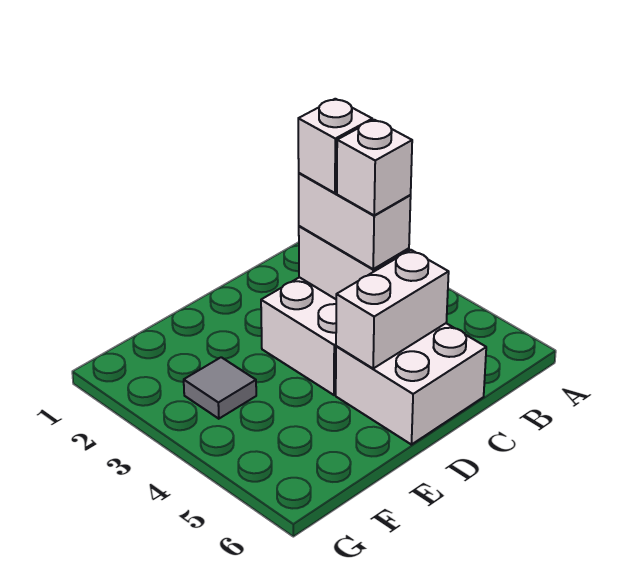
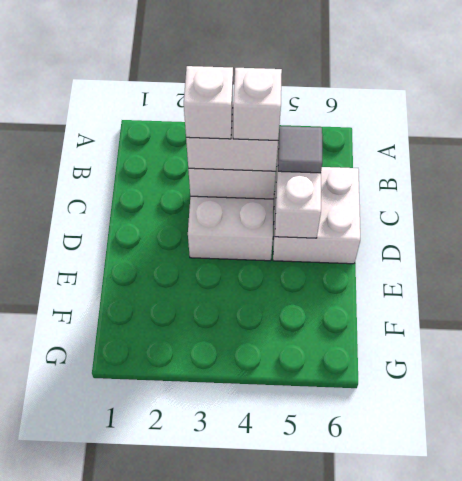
grey 1x1 tile [184,357,256,419] -> grey 1x1 tile moved to [278,126,322,173]

